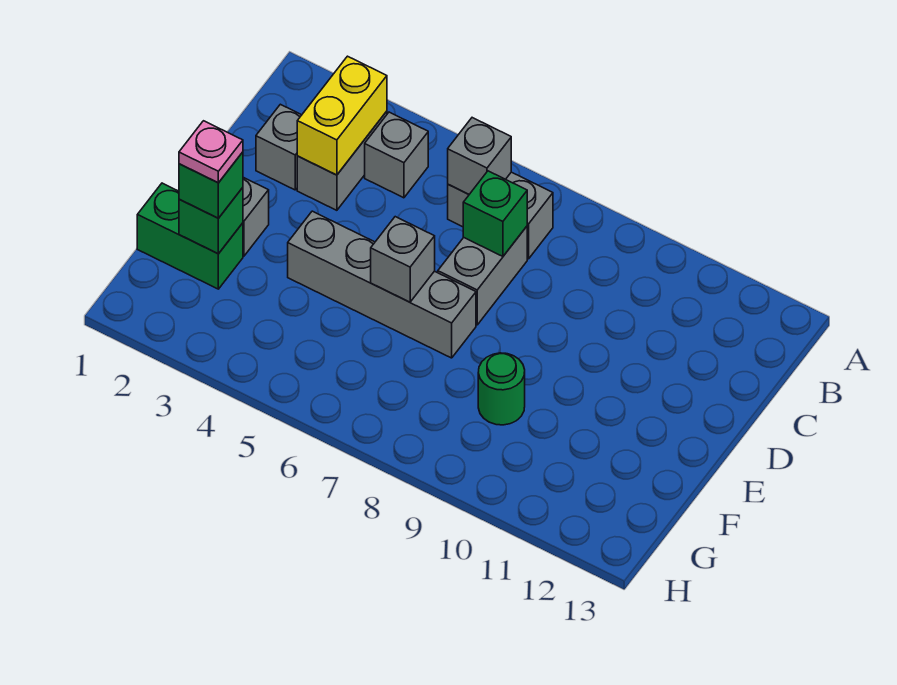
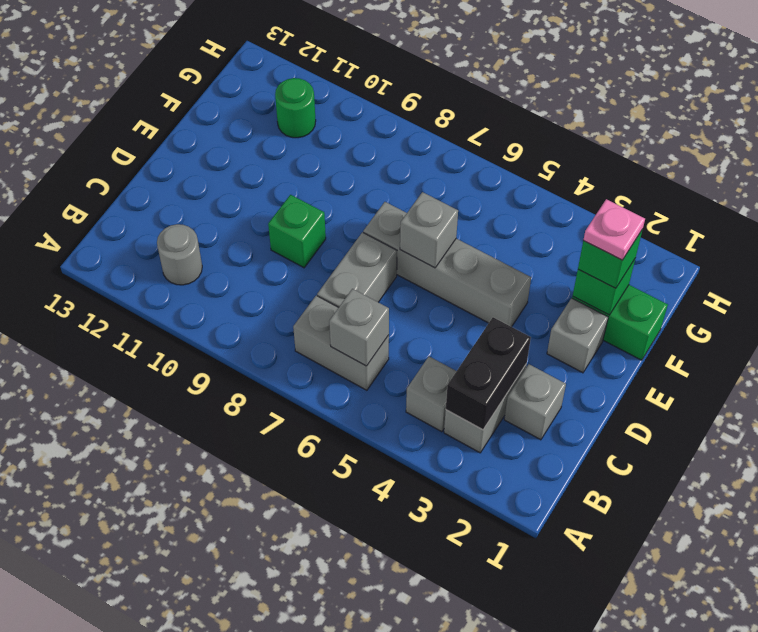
yellow 1x2 brick [297,56,387,175] -> black 1x2 brick [446,317,531,430]
none -> grey 1x1 round brick [157,224,202,285]
green 1x1 brick [463,171,527,256] -> green 1x1 brick moved to [268,195,326,268]
green 1x1 round brick [478,353,525,425] -> green 1x1 round brick moved to [275,78,316,138]

